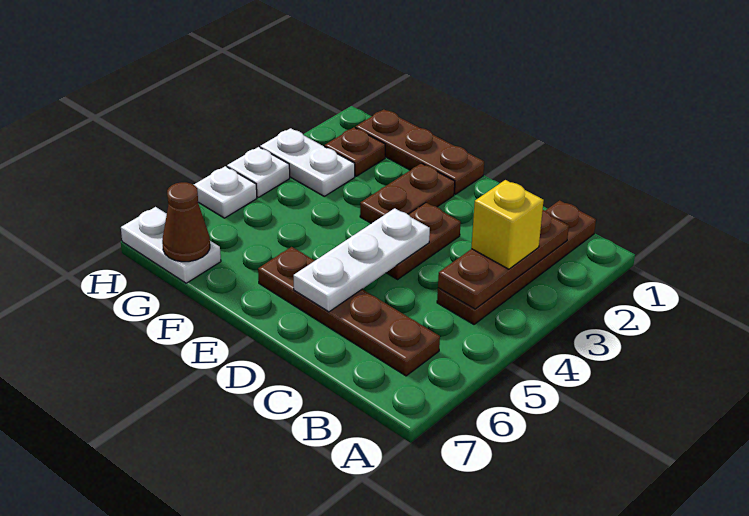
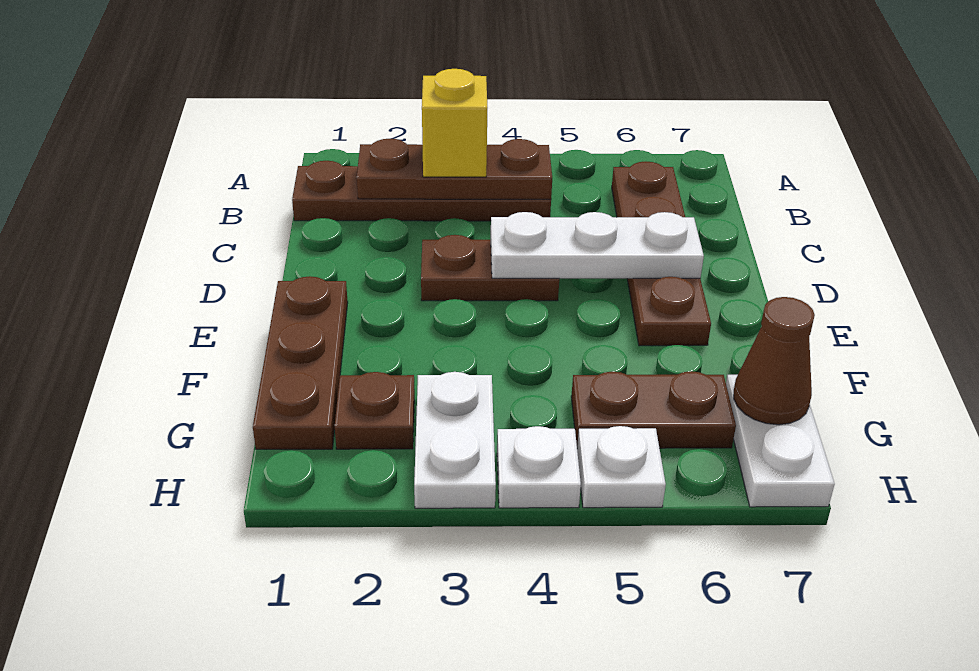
brown 1x2 plate [360,163,455,223] -> brown 1x2 plate moved to [571,371,736,448]

